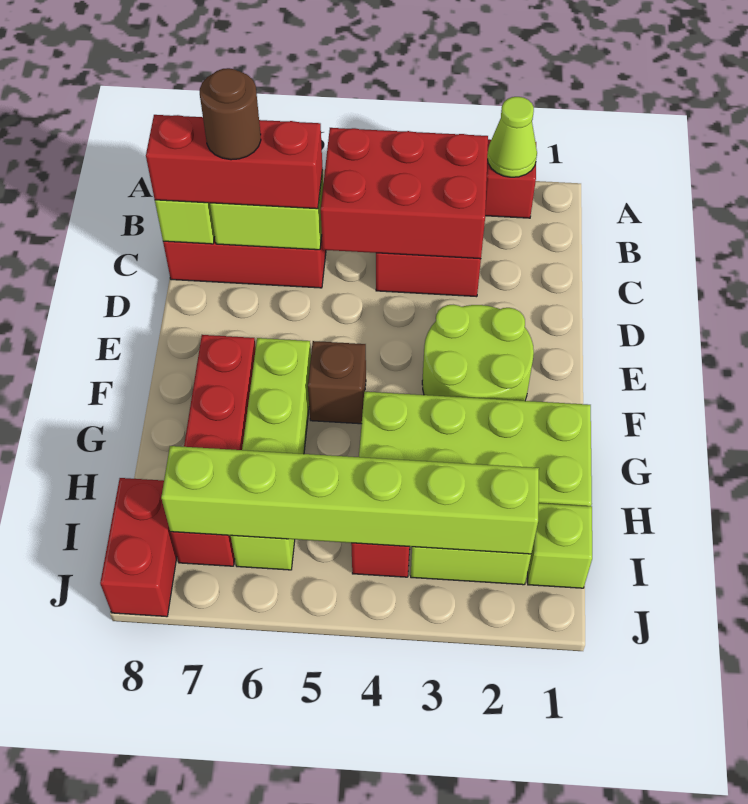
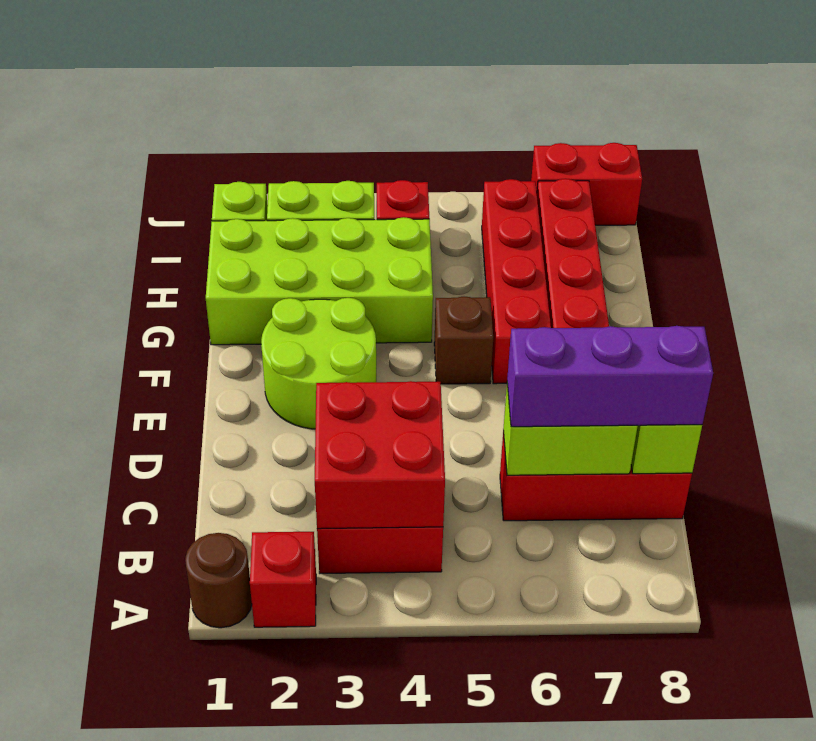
lime 1x1 cone [487,97,537,177] -> none
red 2x3 brick [321,128,488,259] -> red 2x2 brick [315,381,445,529]
red 1x3 brick [146,115,323,209] -> purple 1x3 brick [507,326,713,427]
brown 1x1 round brick [200,68,261,160] -> brown 1x1 round brick moved to [185,533,252,628]
lime 1x4 brick [231,338,311,570] -> red 1x4 brick [482,179,551,384]
lime 1x6 brick [161,446,539,554] -> none
red 1x2 brick [100,478,177,617] -> red 1x2 brick turned to [531,143,642,225]

